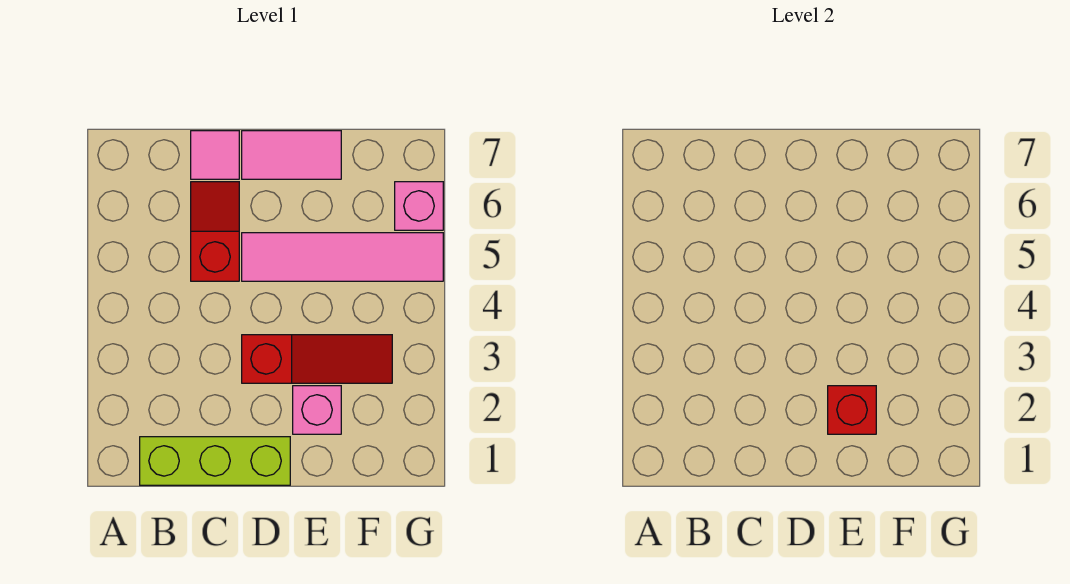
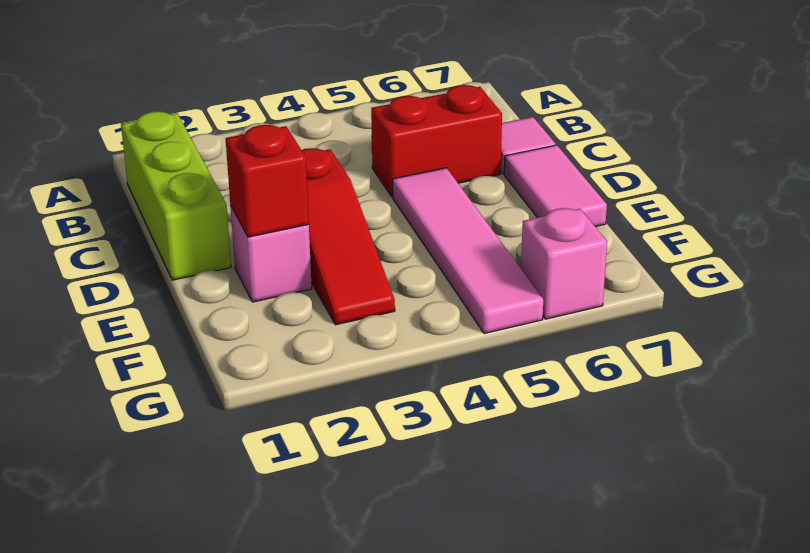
red 1x2 slope [191,182,239,281] -> red 1x2 brick [371,85,502,197]

